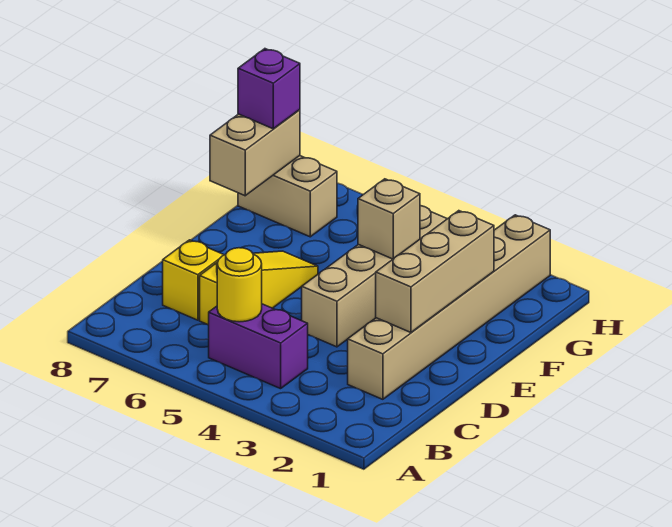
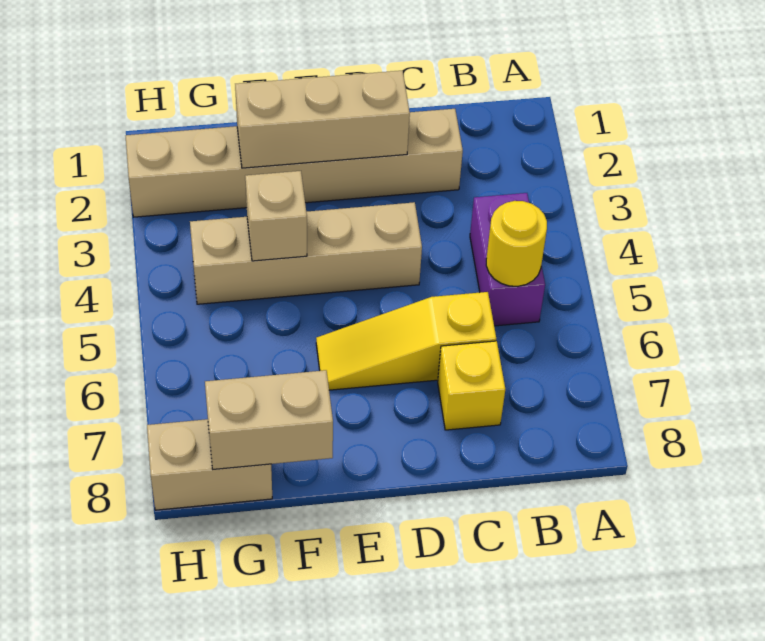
tan 1x2 brick [238,156,337,237] -> tan 1x2 brick turned to [147,419,272,510]
purple 1x1 brick [238,49,300,129] -> none

